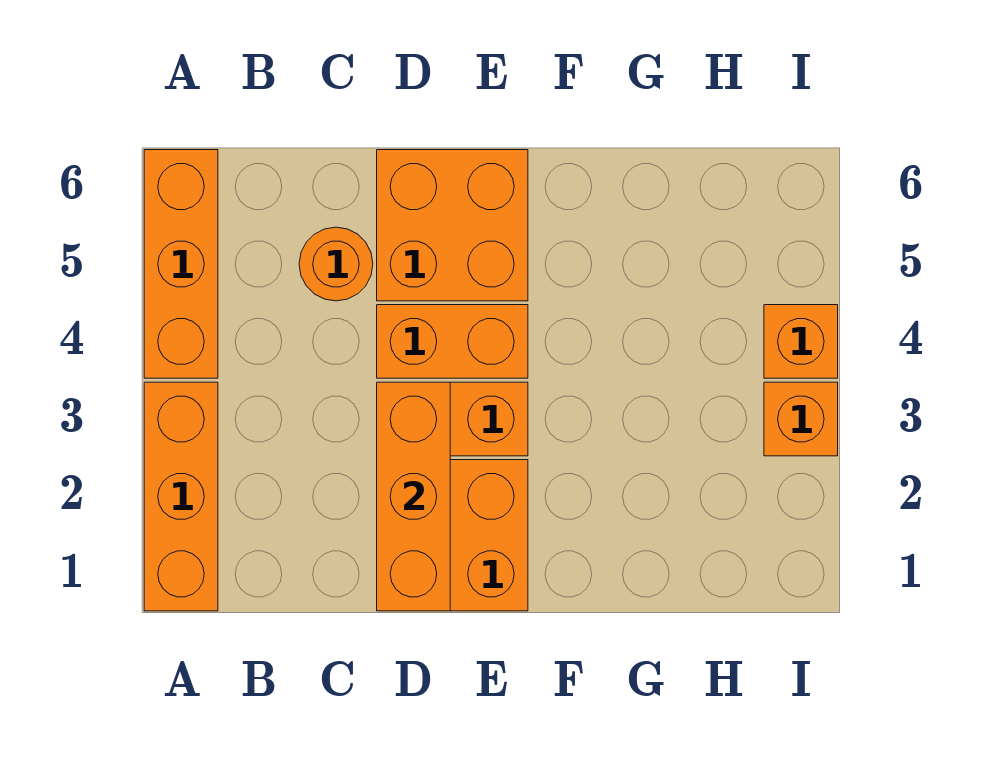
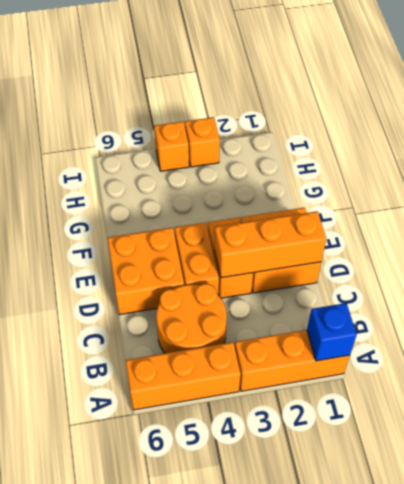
none -> blue 1x1 brick [307,303,357,361]
orange 1x1 round brick [299,227,373,301] -> orange 2x2 round brick [156,284,227,353]

